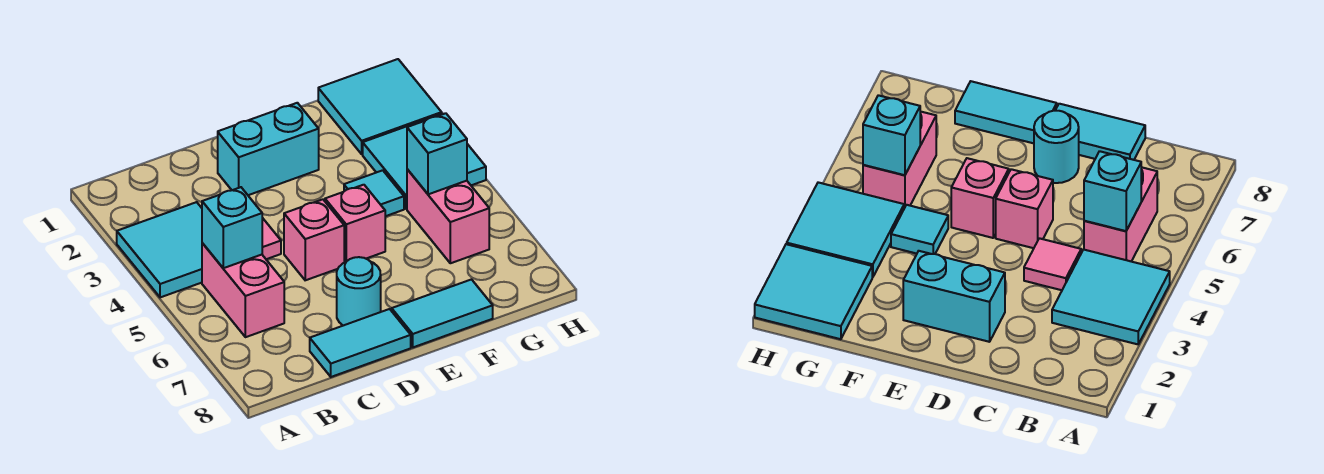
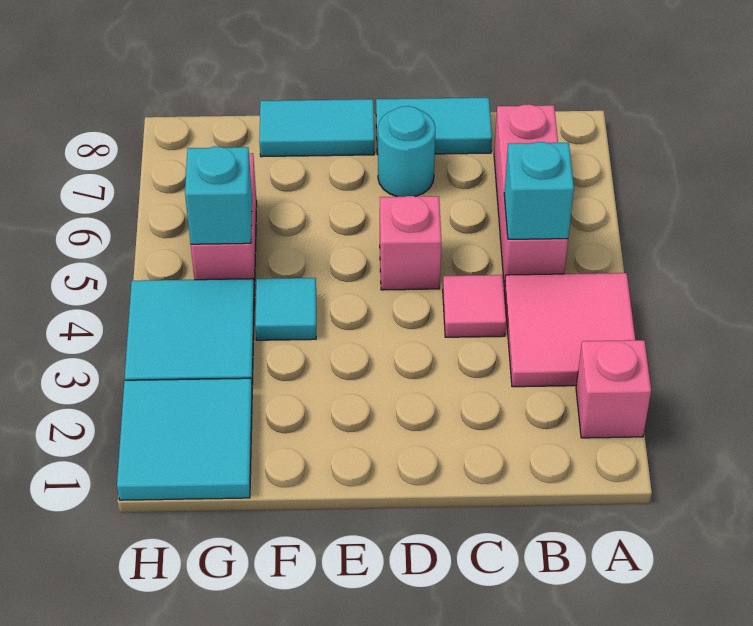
cyan 2x2 tile [117,202,202,297] -> pink 2x2 tile [504,273,635,387]
pink 1x2 brick [202,243,284,337] -> pink 1x3 brick [494,104,568,288]
cyan 1x2 brick [218,103,319,195] -> none
pink 1x1 brick [325,185,385,262] -> pink 1x1 brick moved to [576,340,651,438]

